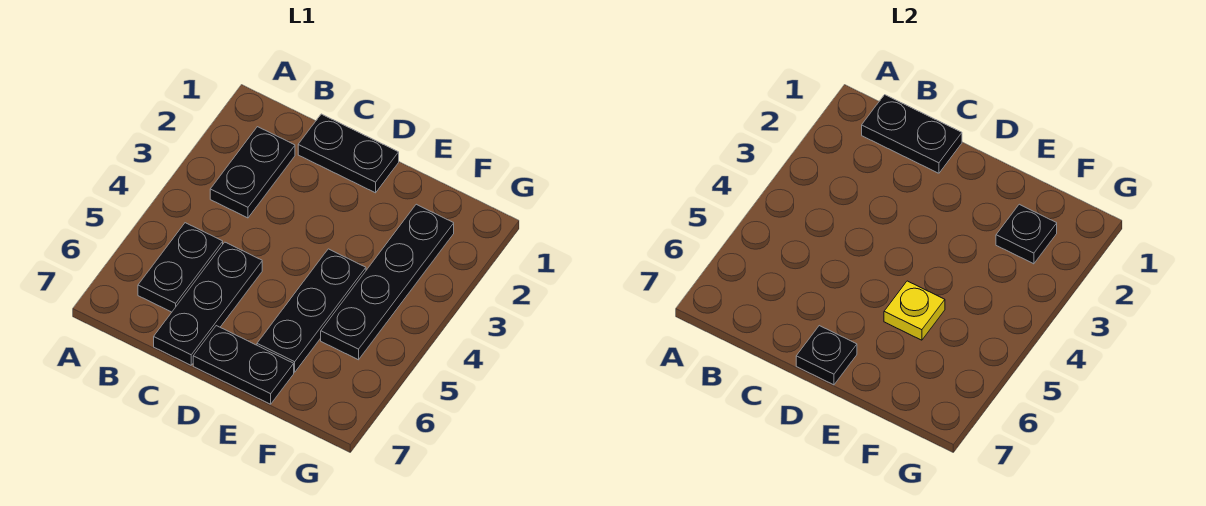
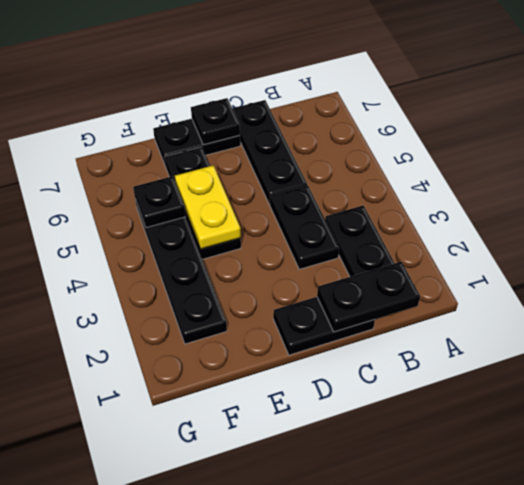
black 1x2 plate [138,223,223,312] -> black 1x2 plate moved to [270,185,339,269]
yellow 1x1 plate [884,281,945,340] -> yellow 1x2 plate [175,165,241,249]
black 1x1 plate [996,204,1057,264] -> black 1x1 plate moved to [133,176,186,228]

